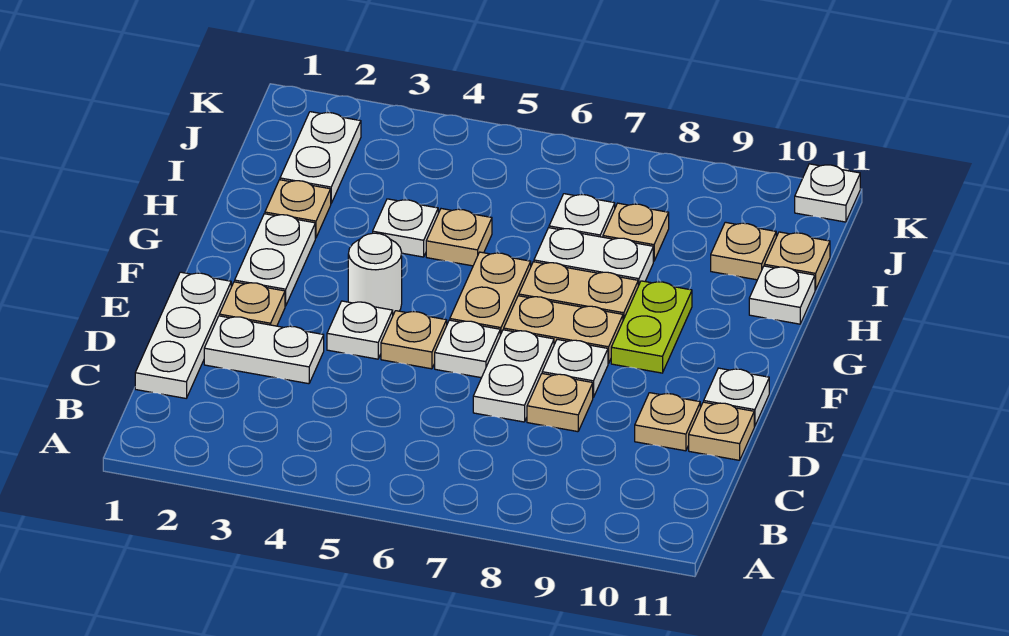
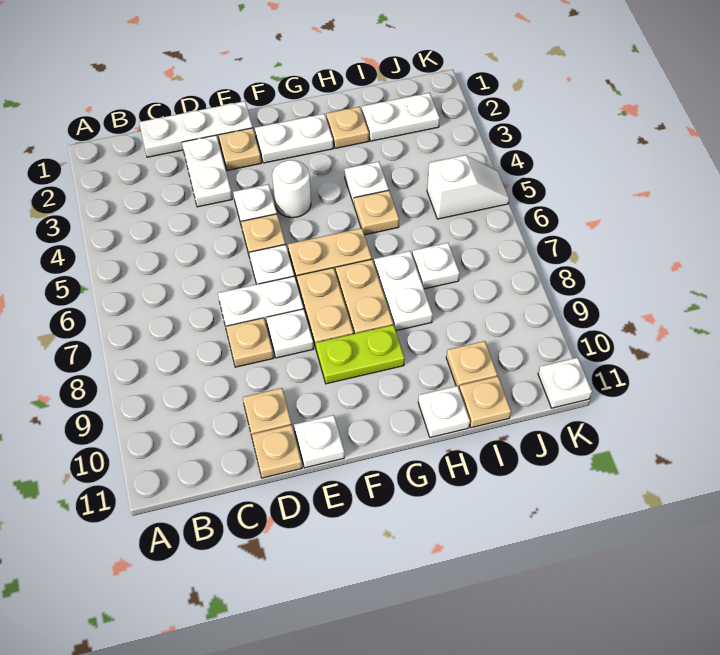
tan 1x1 plate [603,203,669,261] -> none
none -> white 1x2 slope [427,155,509,219]

